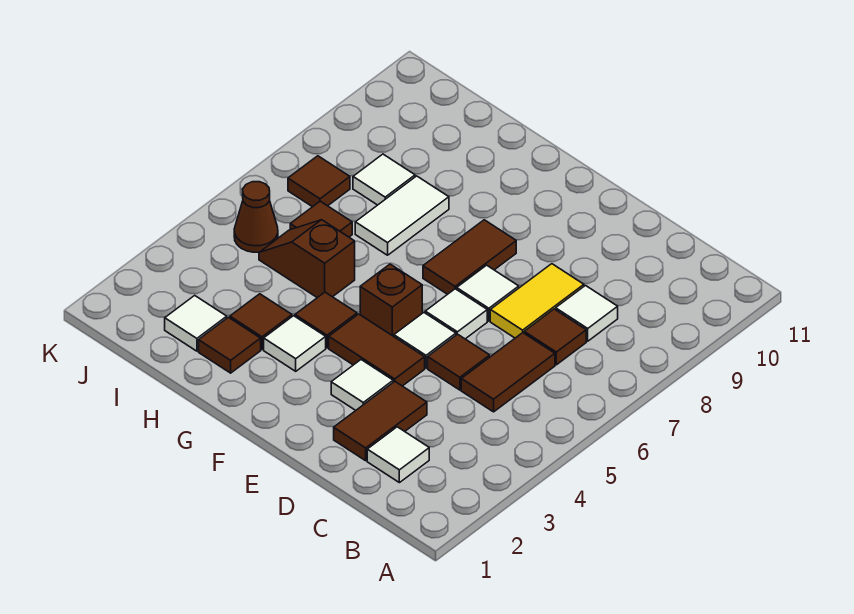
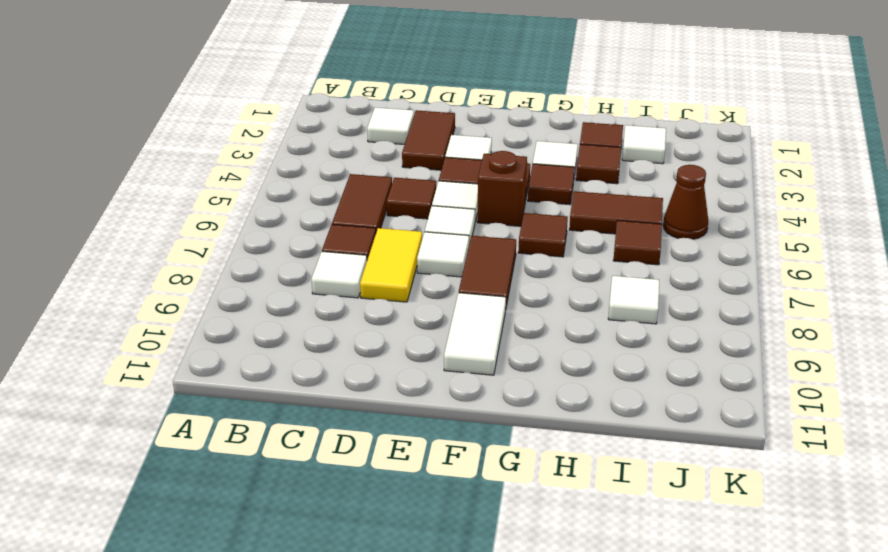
brown 1x2 slope [259,220,355,298] -> brown 1x2 tile [569,191,663,234]
white 1x2 tile [355,176,449,255] -> white 1x2 tile moved to [444,293,506,375]
brown 1x1 tile [288,156,350,207] -> brown 1x1 tile moved to [518,213,568,257]

